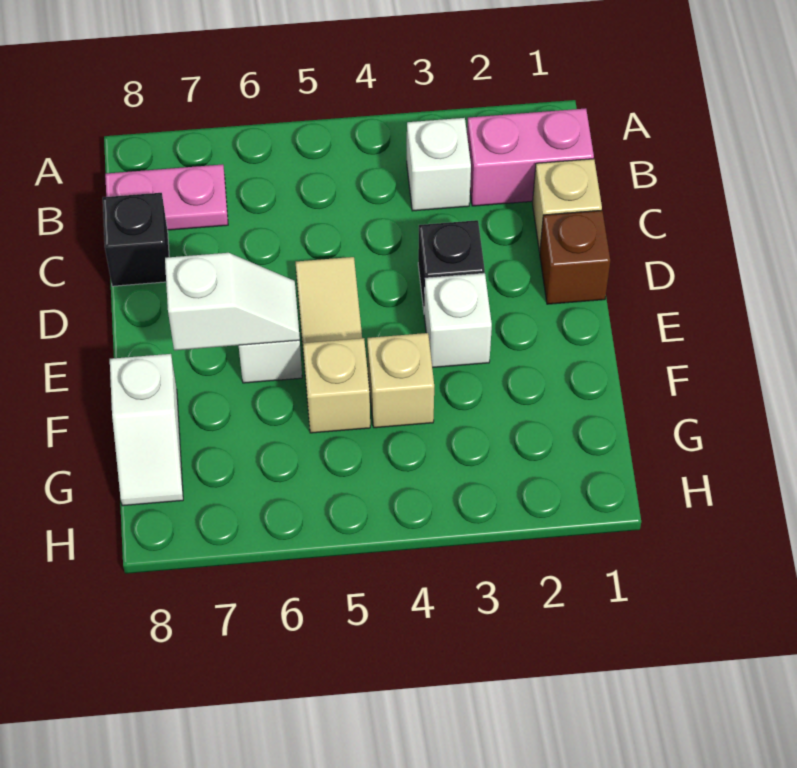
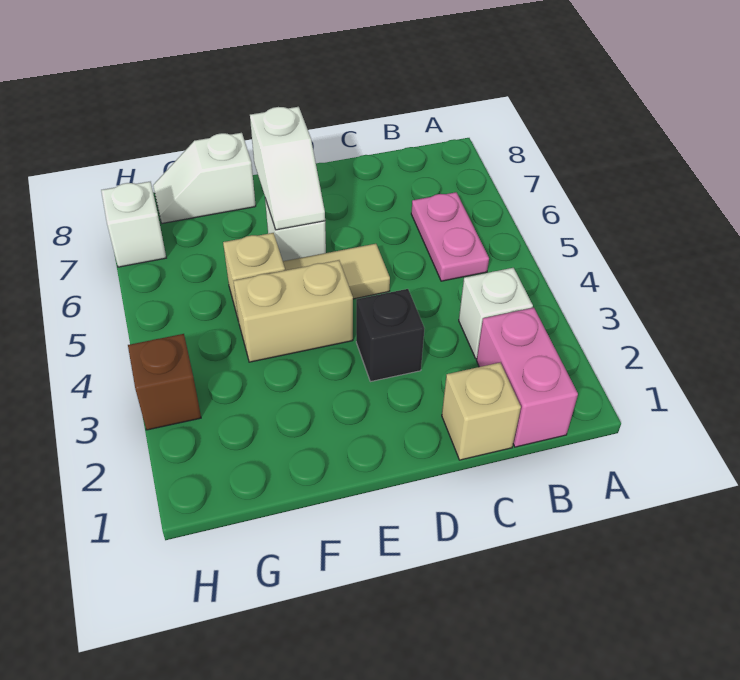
pink 1x2 plate [105,164,228,230] -> pink 1x2 plate moved to [411,192,489,281]
black 1x1 brick [103,193,169,286] -> none
brown 1x1 brick [540,210,610,304] -> brown 1x1 brick moved to [128,334,201,430]
white 1x1 brick [424,273,492,368] -> white 1x1 brick moved to [101,182,166,267]
tan 1x1 brick [367,333,434,428] -> tan 1x2 brick [234,260,353,362]

